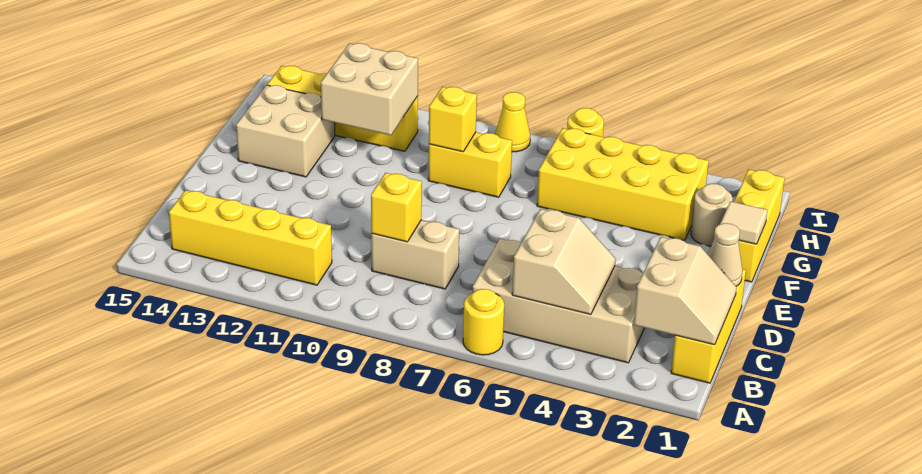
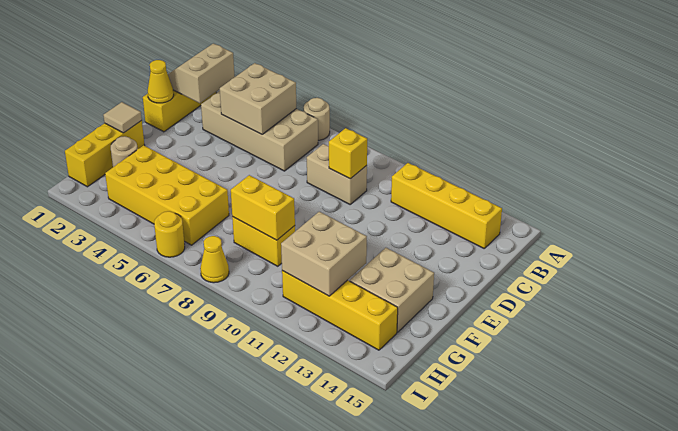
yellow 1x1 round brick [463,289,504,355] -> tan 1x1 round brick [304,98,330,140]
tan 2x2 slope [512,209,616,314] -> tan 2x2 brick [220,63,296,134]
tan 1x1 cone [708,223,743,286] -> yellow 1x1 cone [148,60,174,103]
yellow 1x1 brick [429,87,477,152] -> yellow 1x2 brick [231,175,295,240]

